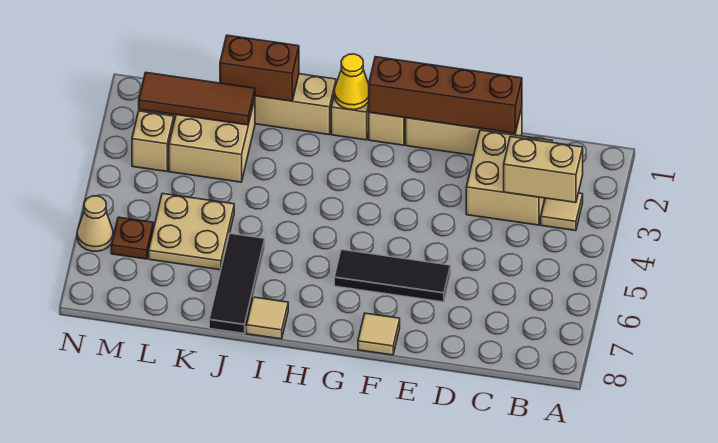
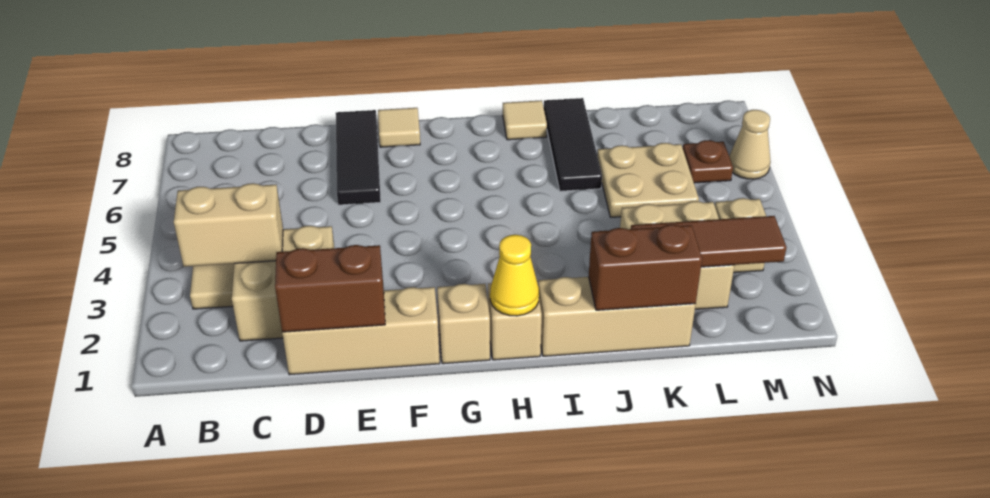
brown 1x4 brick [369,57,522,133] -> brown 1x2 brick [275,245,385,332]
black 1x3 tile [334,249,451,302] -> black 1x3 tile turned to [336,110,381,205]

